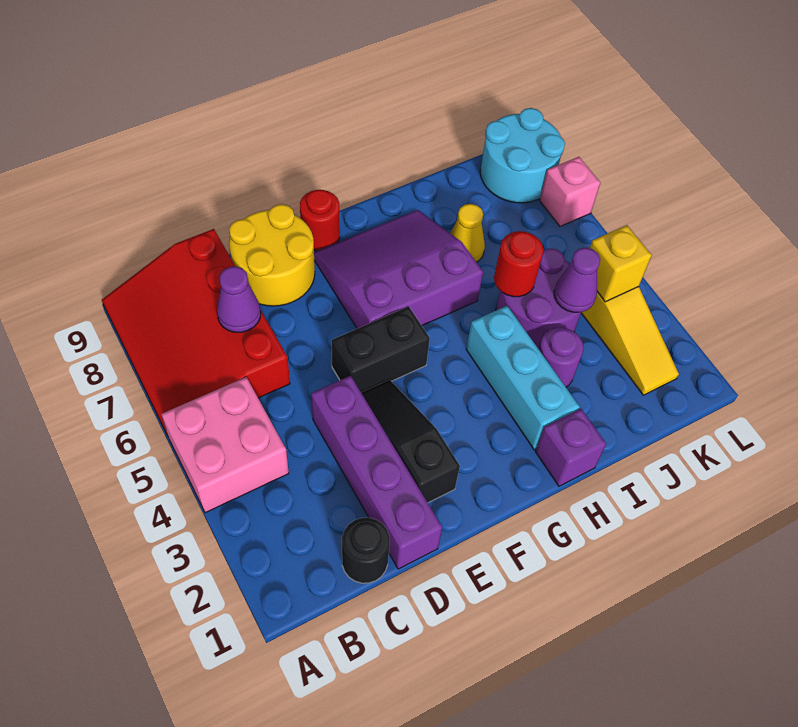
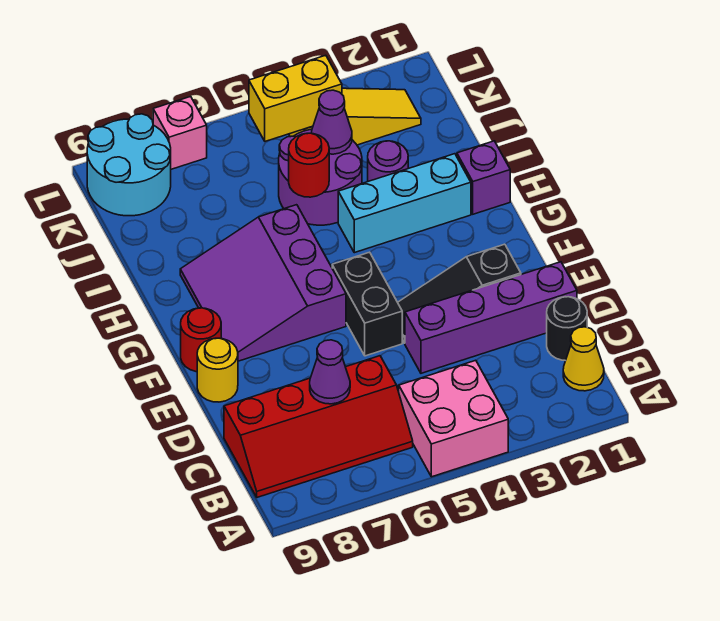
red 3x4 slope [102,229,290,436] -> red 2x4 slope [224,356,413,497]
yellow 2x2 round brick [229,204,315,306] -> yellow 1x1 round brick [197,338,238,402]
yellow 1x1 cone [450,204,485,262] -> yellow 1x1 cone moved to [563,327,604,391]
yellow 1x1 brick [590,225,652,302] -> yellow 1x2 brick [249,55,342,141]

